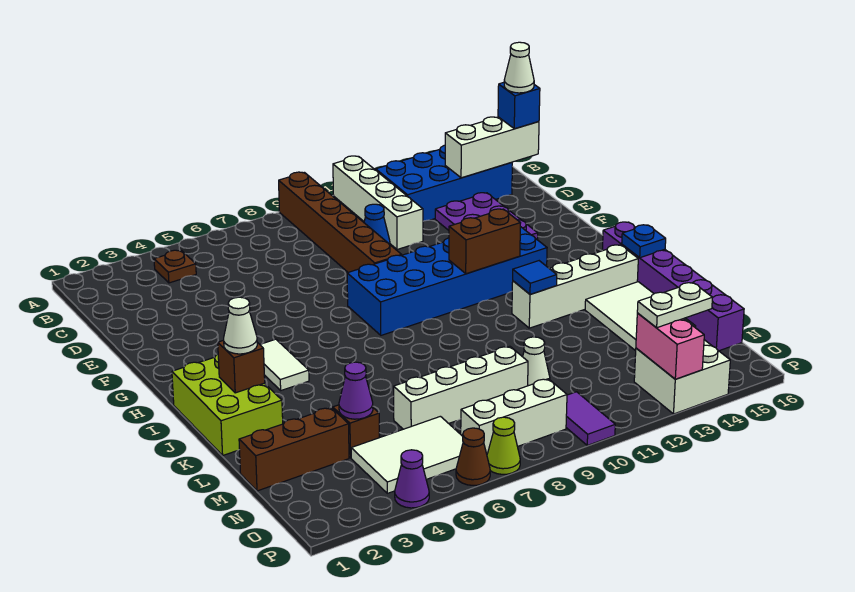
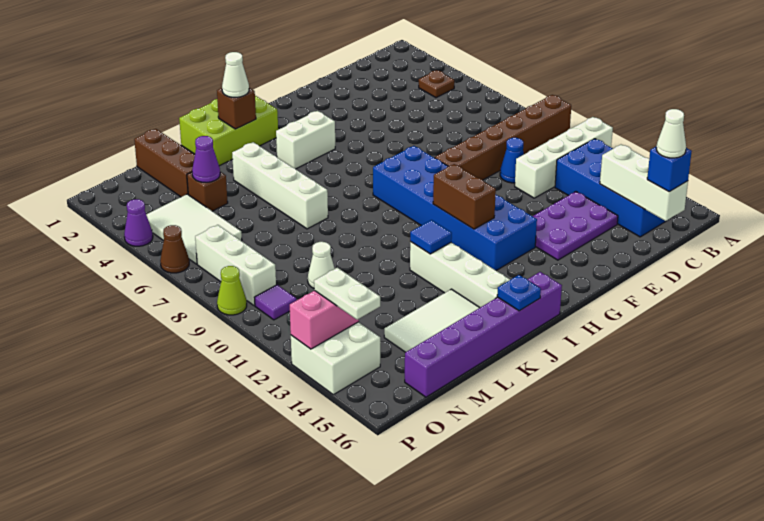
white 1x2 tile [260,339,309,390] -> white 1x2 brick [276,111,335,169]
white 1x4 brick [394,346,528,429] -> white 1x4 brick moved to [232,142,328,229]
purple 1x2 tile [566,392,615,445] -> purple 1x1 tile [254,285,296,320]
lime 1x1 cone [487,417,520,474] -> lime 1x1 cone moved to [217,266,247,315]

